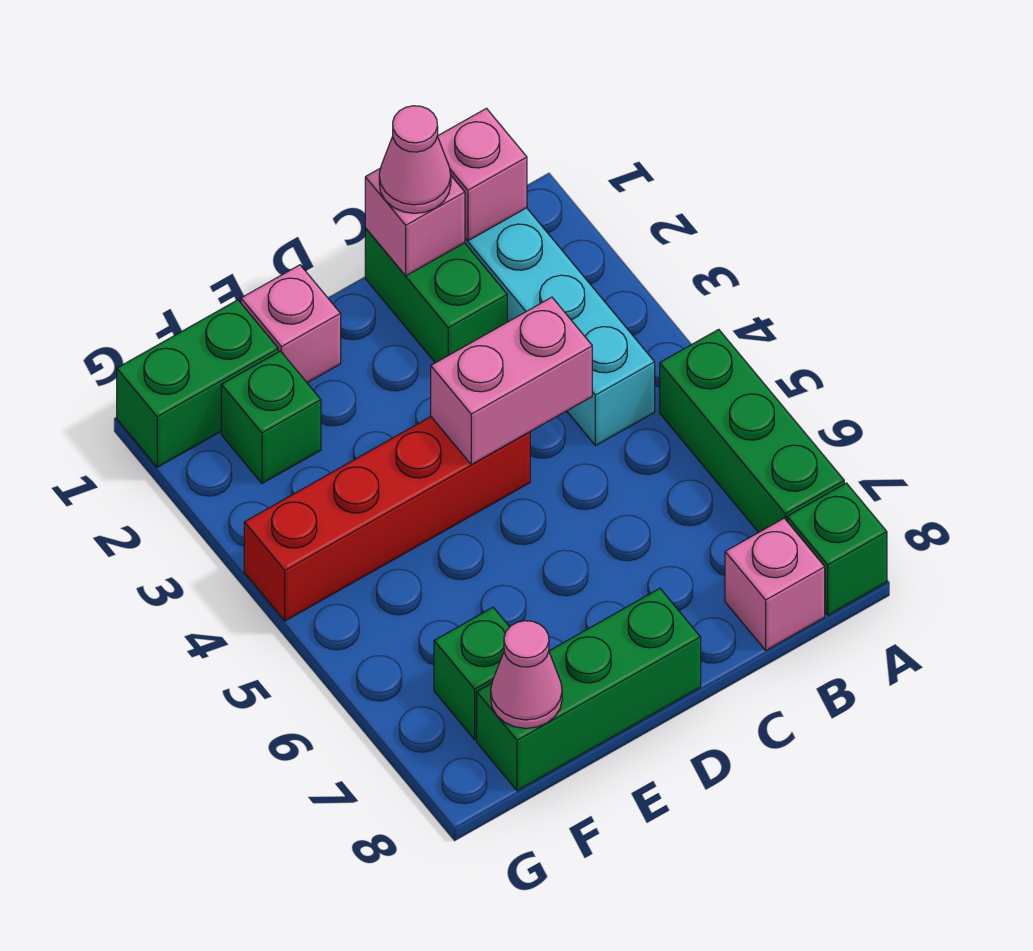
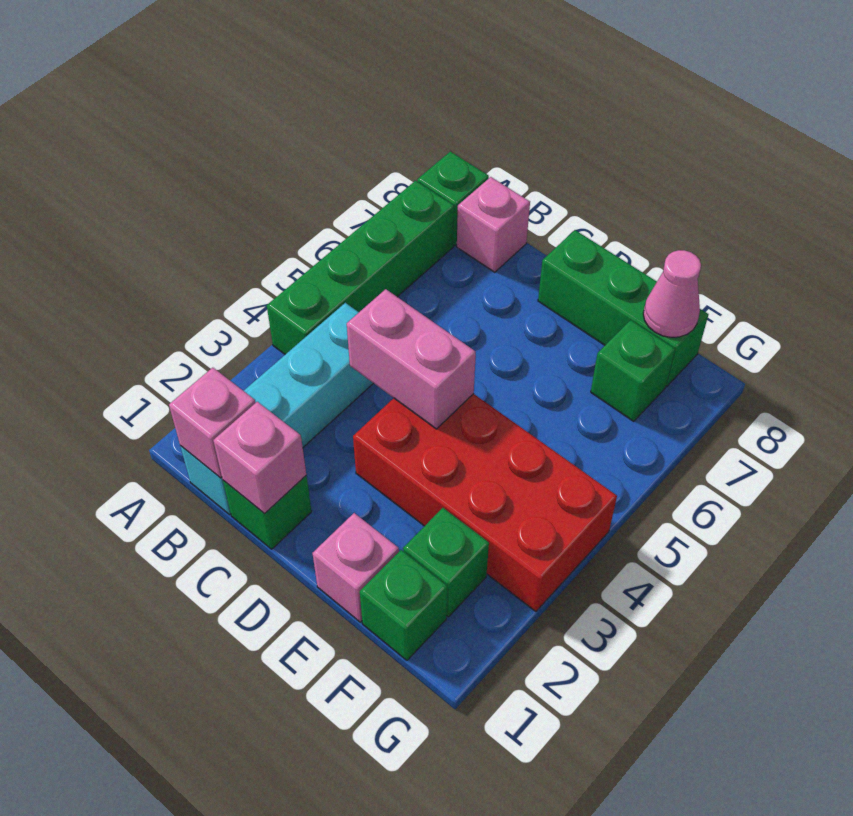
green 1x3 brick [660,329,844,532] -> green 1x4 brick [267,181,454,354]
green 1x2 brick [365,228,507,363] -> green 1x1 brick [223,476,312,549]
pink 1x1 cone [379,106,451,213] -> none
red 1x4 brick [244,417,530,621] -> red 2x4 brick [353,394,617,612]
green 1x2 brick [117,300,278,467] -> green 1x1 brick [360,550,447,660]

